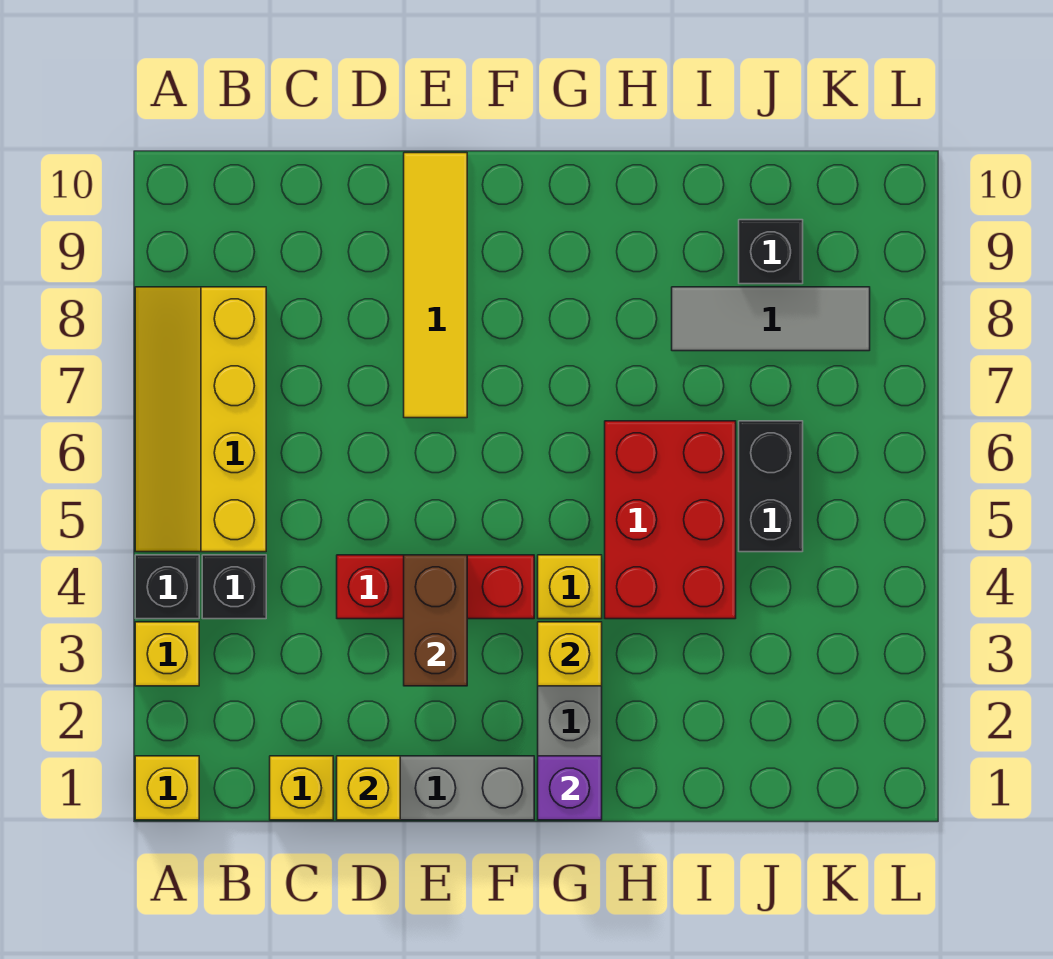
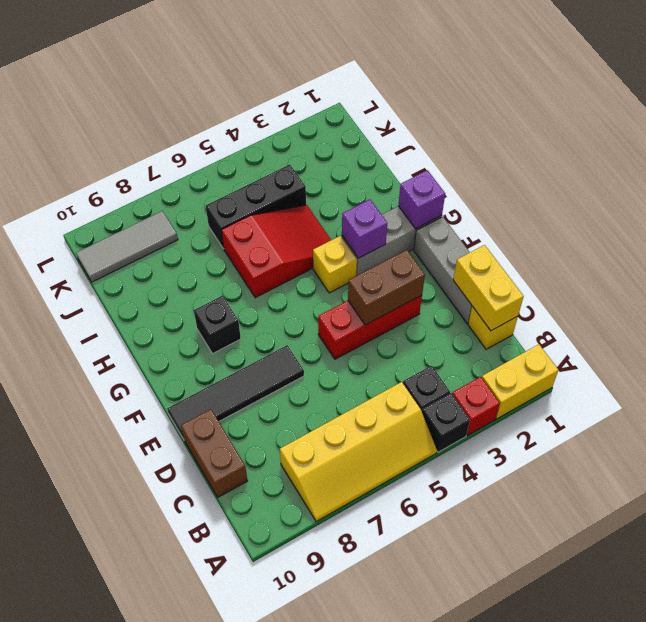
yellow 1x1 brick [135,756,199,820] -> yellow 1x2 brick [482,344,558,419]
yellow 1x1 brick [135,622,199,686] -> red 1x1 brick [452,377,500,436]
none -> brown 1x2 brick [181,409,247,497]
yellow 1x1 brick [337,756,400,820] -> yellow 1x2 brick [453,245,524,331]
red 1x3 brick [337,555,534,619] -> red 1x3 brick turned to [318,295,422,359]
yellow 1x4 tile [404,153,467,418] -> black 1x4 tile [167,345,304,439]
yellow 1x1 brick [538,622,602,686] -> purple 1x1 brick [342,199,387,258]
red 2x3 brick [605,421,736,619] -> red 2x3 slope [222,205,331,298]
grey 1x3 tile [672,287,870,351] -> grey 1x3 tile turned to [76,211,178,282]
black 1x2 brick [739,421,803,552] -> black 1x3 brick [206,164,306,249]
black 1x1 brick [739,220,803,284] -> black 1x1 brick moved to [194,296,241,354]

